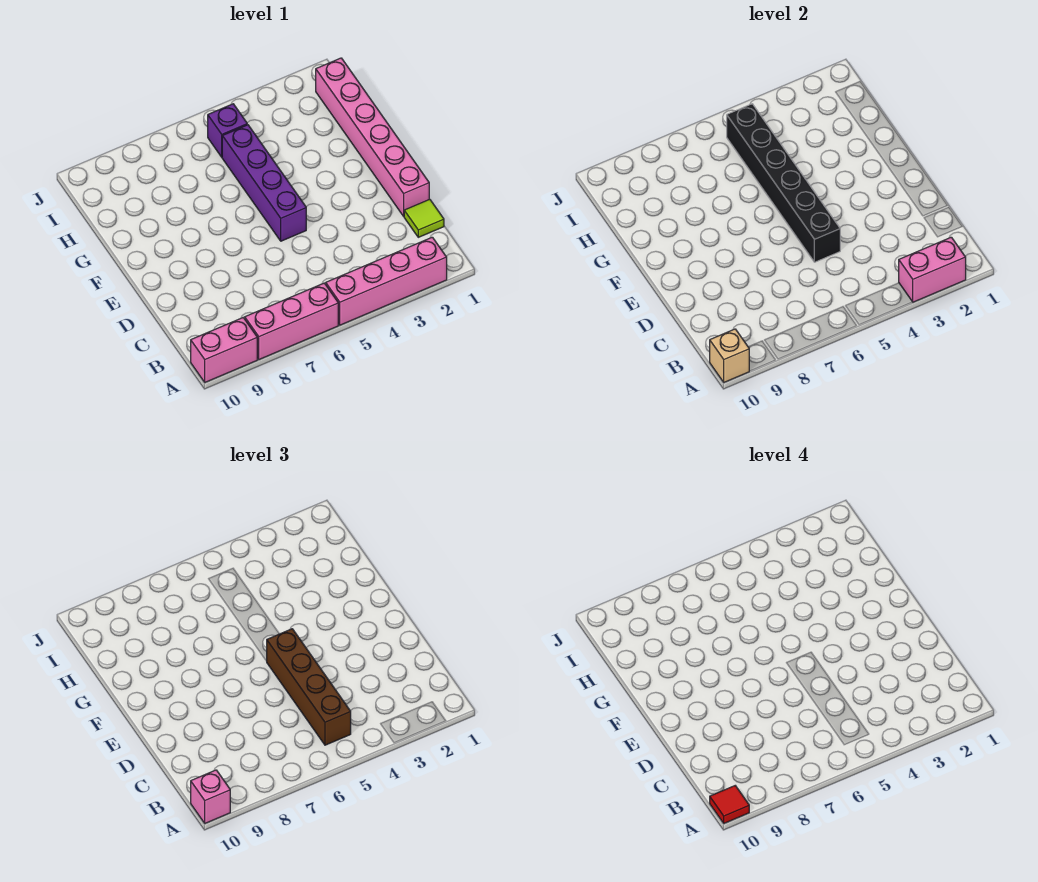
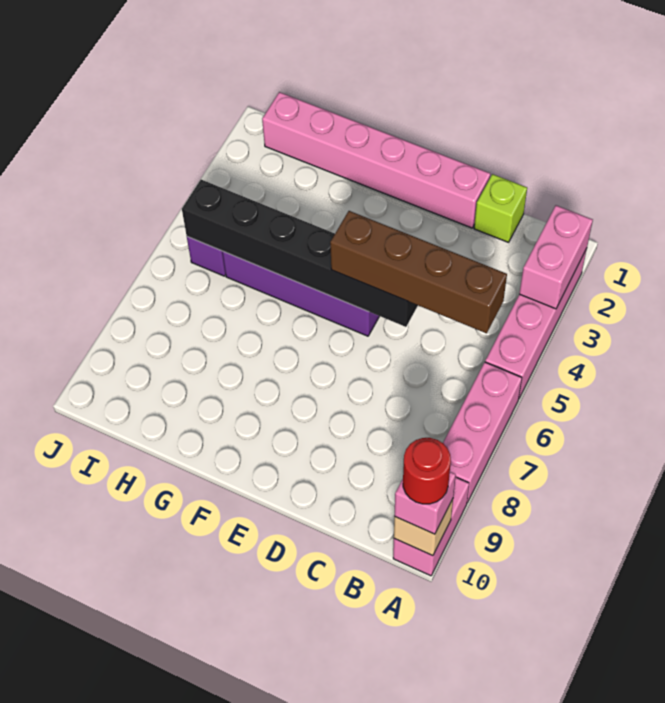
red 1x1 tile [710,786,749,823] -> red 1x1 round brick [403,438,451,504]
lime 1x1 tile [404,199,444,237] -> lime 1x1 brick [474,174,527,242]

